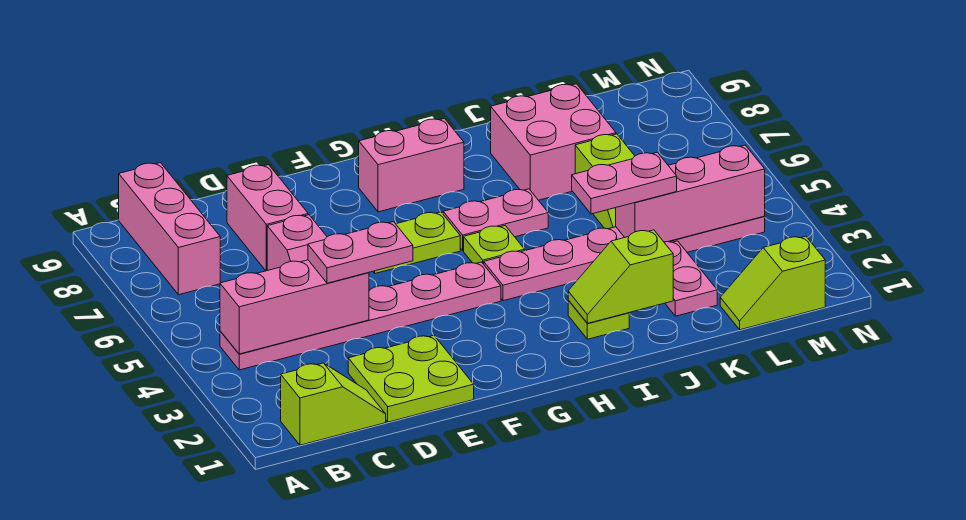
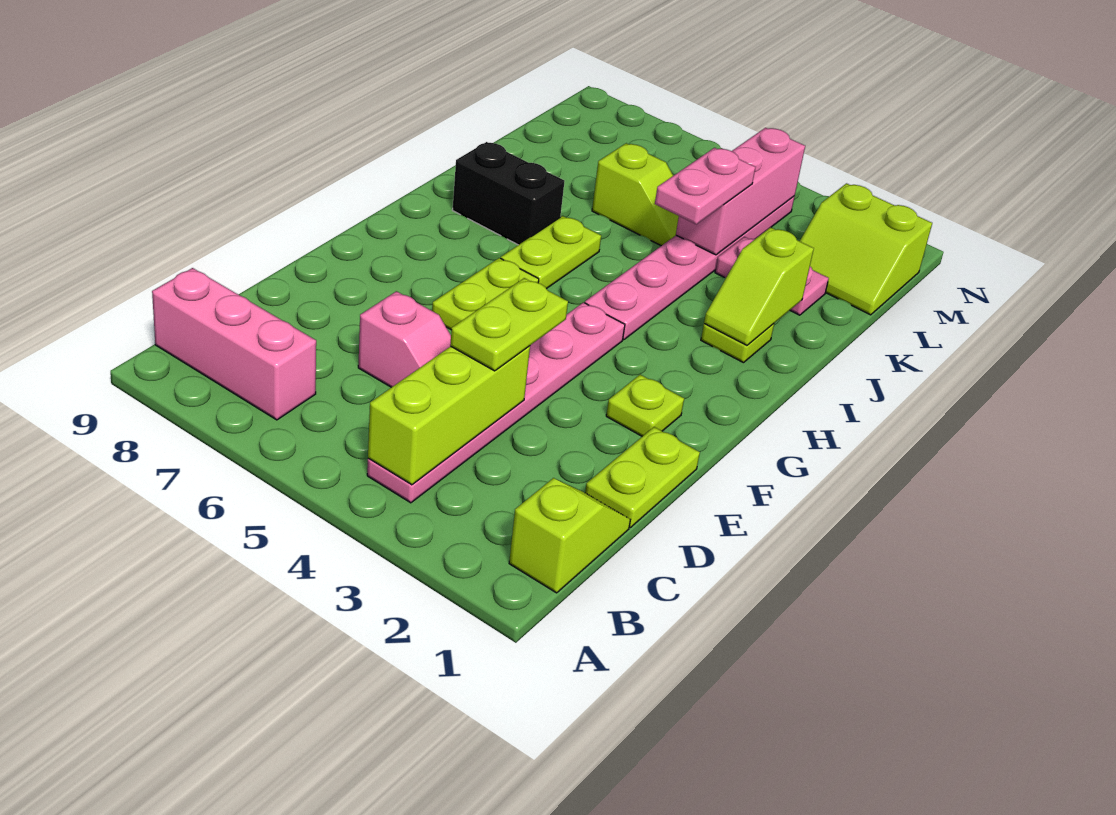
pink 1x3 brick [220,260,369,354] -> lime 1x3 brick [368,346,530,485]
lime 2x2 plate [348,335,474,422] -> lime 1x2 plate [585,427,700,527]
pink 1x2 plate [308,222,413,283] -> lime 1x2 plate [450,278,568,371]
pink 1x2 brick [227,165,308,271] -> none
pink 1x2 brick [359,118,464,212] -> none
lime 1x1 plate [464,226,525,264] -> lime 1x1 plate moved to [606,374,684,436]
pink 1x2 plate [443,189,548,250] -> lime 1x2 plate [501,216,601,289]
none -> black 1x2 brick [453,142,565,245]
pink 2x2 brick [491,84,616,200] -> none
lime 1x2 slope [720,236,825,330] -> lime 2x2 slope [800,183,932,315]

